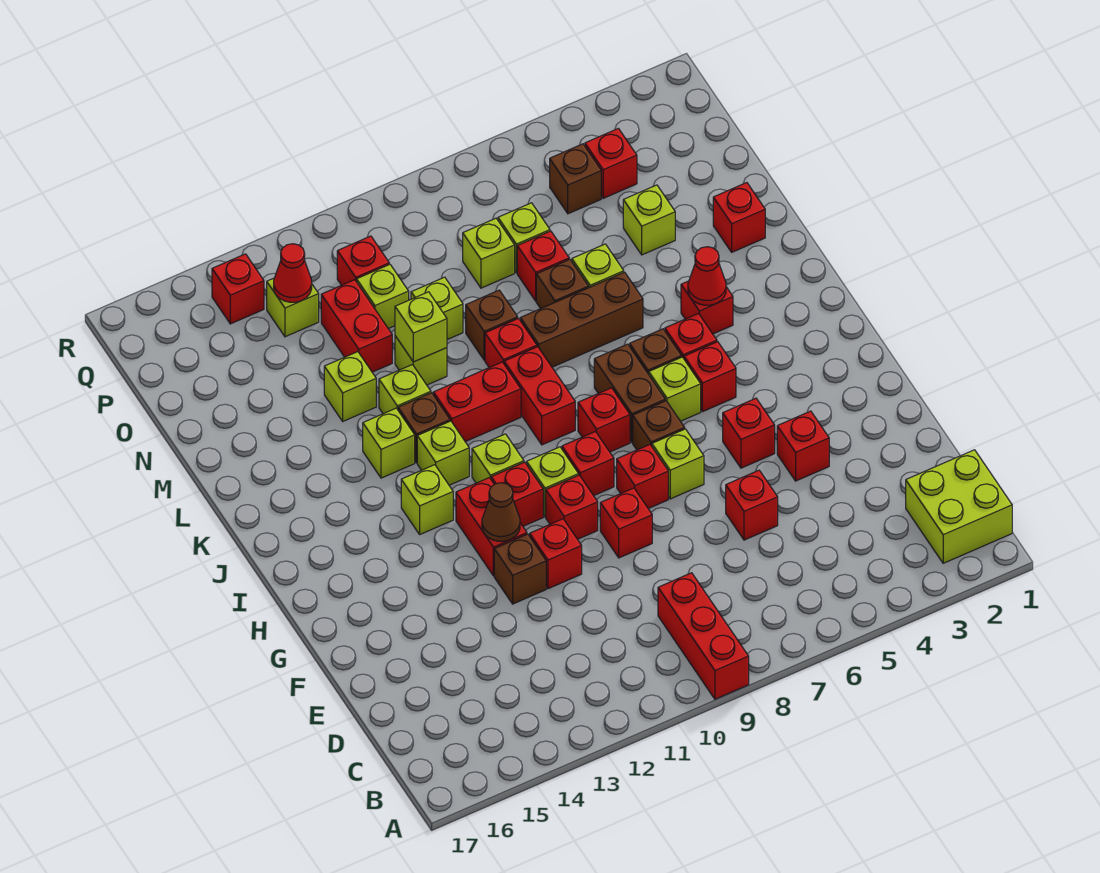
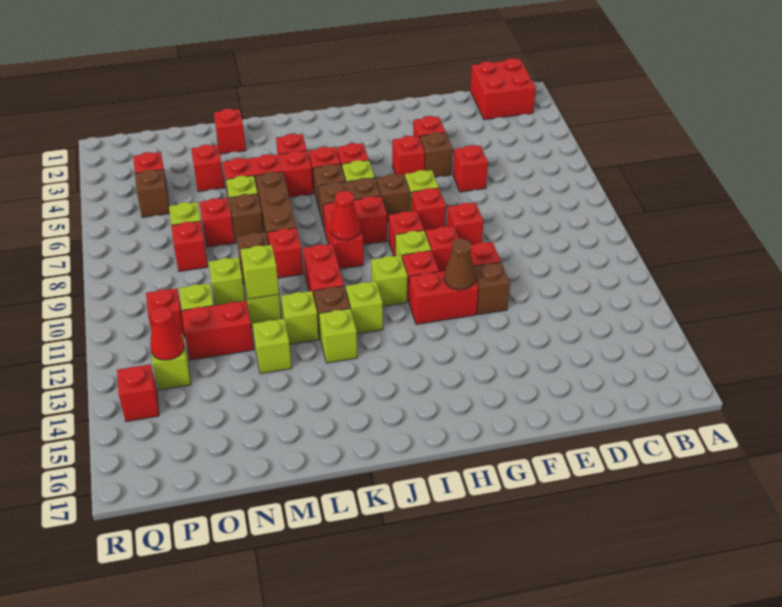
red 1x3 brick [658,573,749,699] -> red 1x3 brick moved to [223,151,313,201]
lime 2x2 brick [906,450,1012,563] -> red 2x2 brick [470,58,536,120]
none -> brown 1x1 brick [420,132,453,177]
lime 1x1 brick [401,465,453,534] -> none
red 1x2 brick [504,347,575,445] -> red 1x2 brick turned to [323,202,364,269]
red 1x1 cone [688,247,726,305] -> red 1x1 cone moved to [331,191,360,240]
lime 1x1 brick [623,185,675,255] -> red 1x1 brick [191,145,225,192]
lime 1x1 brick [463,218,515,288] -> red 1x1 brick [171,221,208,271]

